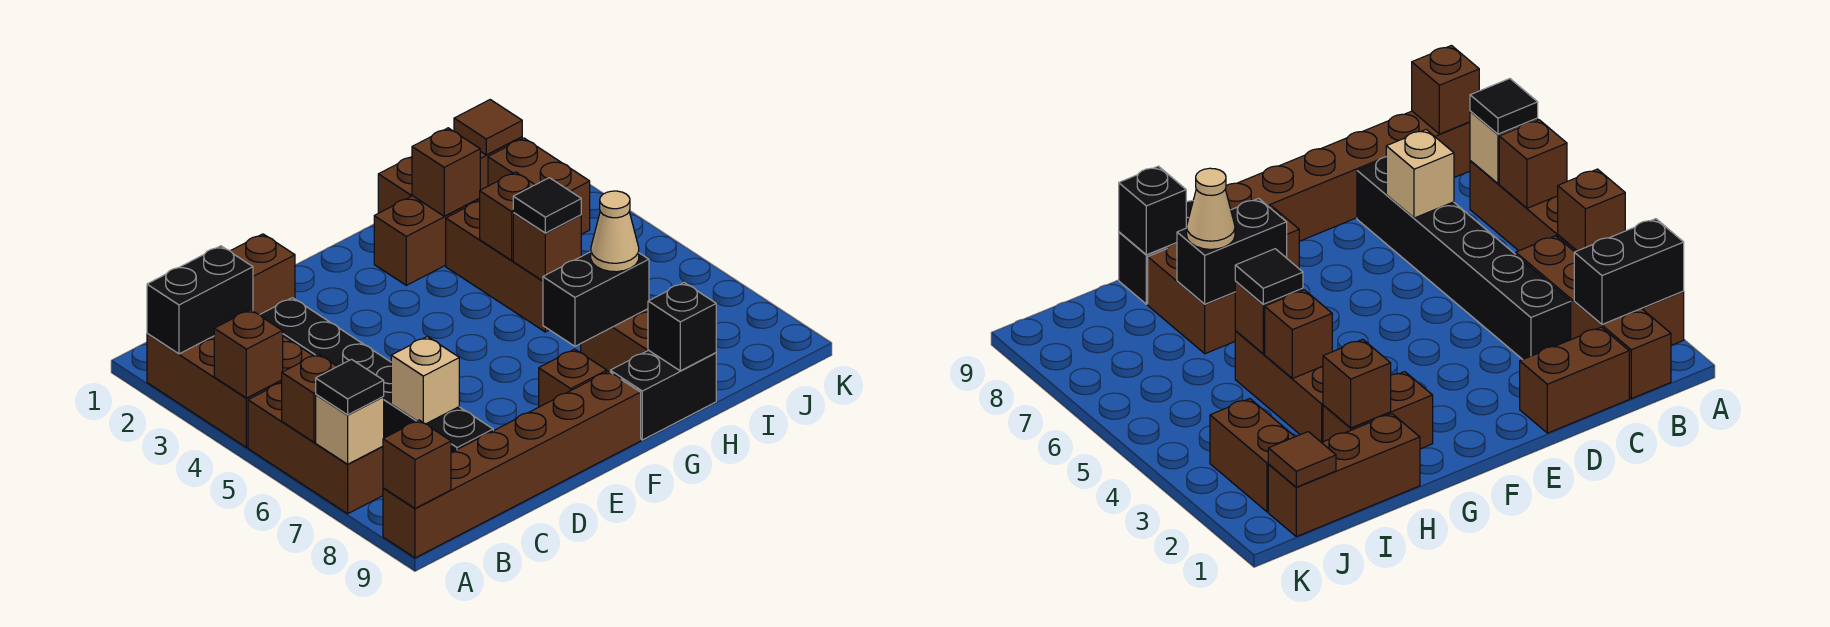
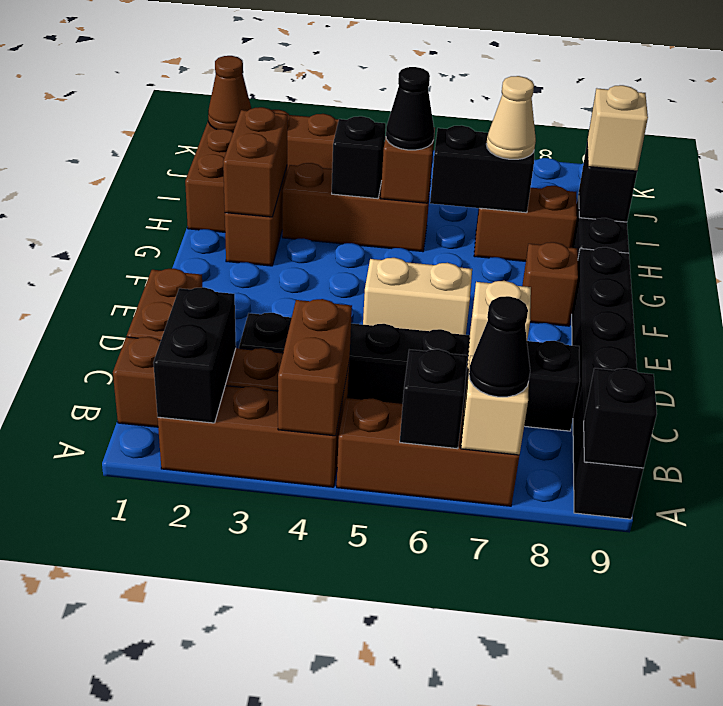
brown 1x1 brick [214,310,283,398] -> brown 1x2 brick [278,299,352,436]
brown 1x1 brick [282,354,337,442] -> black 1x1 brick [400,349,467,449]
black 1x1 tile [316,359,384,415] -> black 1x1 cone [469,296,530,397]
brown 1x6 brick [383,371,641,558] -> black 1x6 brick [572,247,644,519]
brown 1x1 brick [383,420,451,508] -> black 1x1 brick [584,368,657,468]
none -> tan 1x2 brick [363,258,472,335]
black 1x2 brick [543,252,649,346] -> black 1x2 brick turned to [430,125,534,213]
brown 1x1 brick [412,128,480,216] -> brown 1x2 brick [223,107,288,217]
brown 1x1 brick [480,172,535,261] -> black 1x1 brick [332,116,386,199]
black 1x1 tile [513,178,581,233] -> black 1x1 cone [386,67,434,150]
none -> tan 1x1 brick [587,85,648,171]
brown 1x1 tile [454,100,522,155] -> brown 1x1 cone [208,56,251,132]

